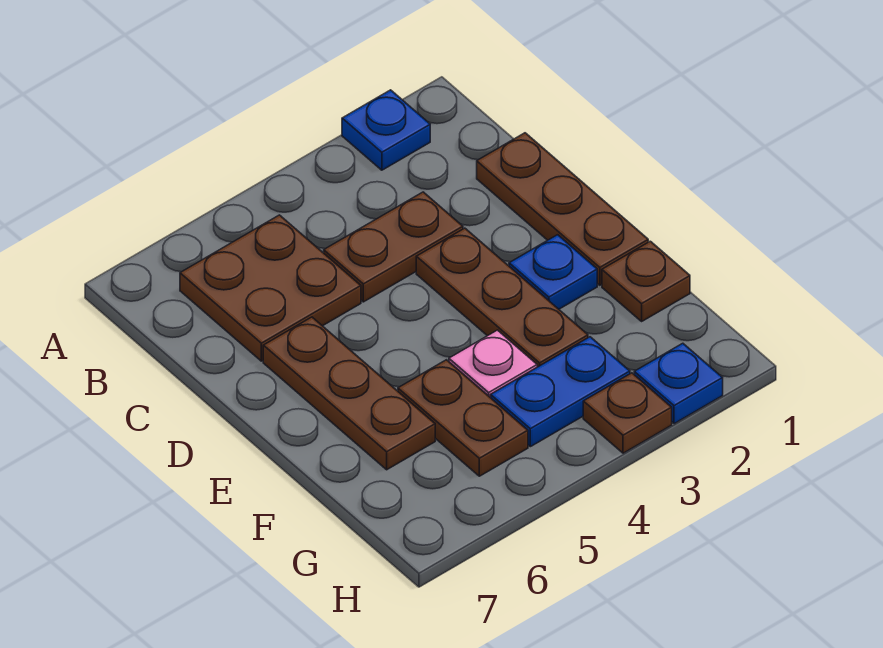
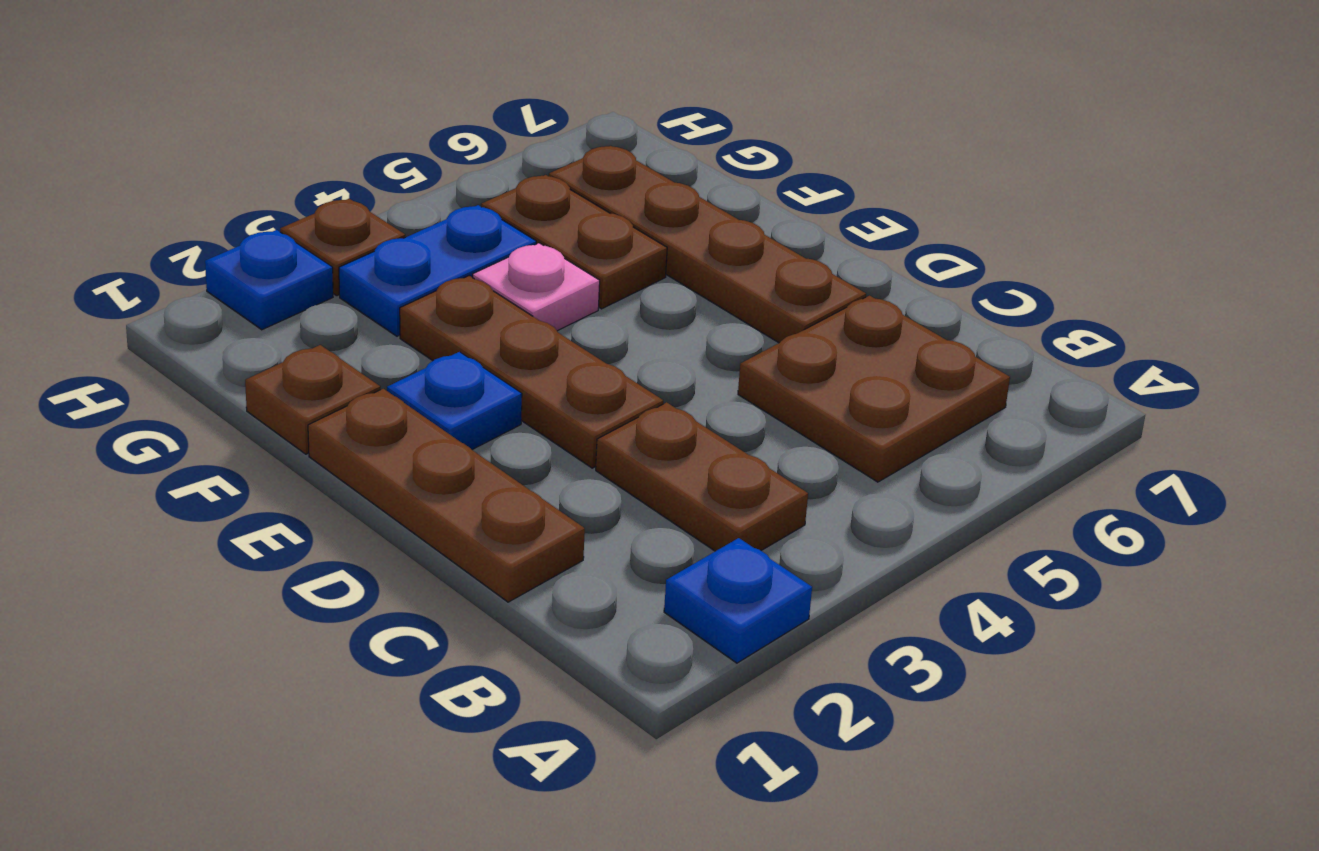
brown 1x2 plate [324,192,463,302] -> brown 1x2 plate turned to [596,402,808,551]
brown 1x3 plate [263,317,435,470] -> brown 1x4 plate [549,146,866,343]

